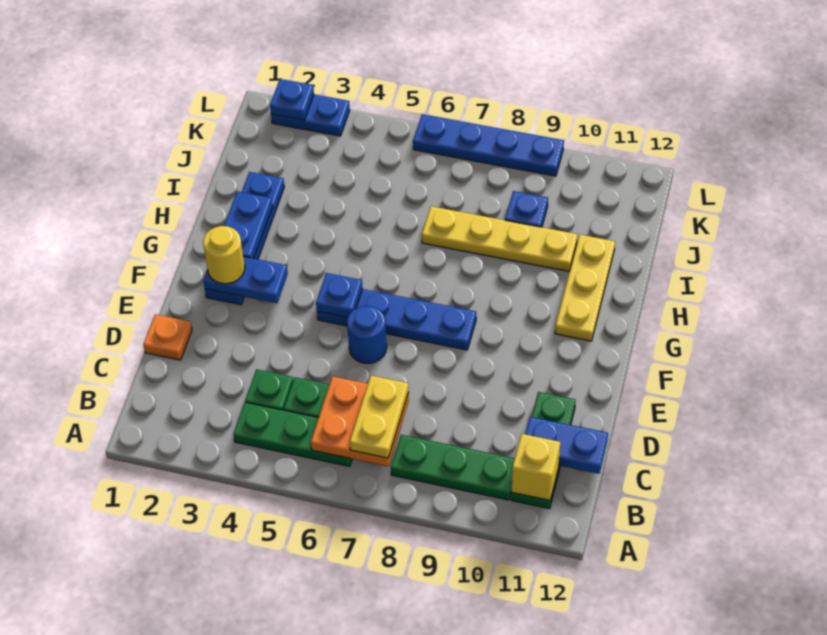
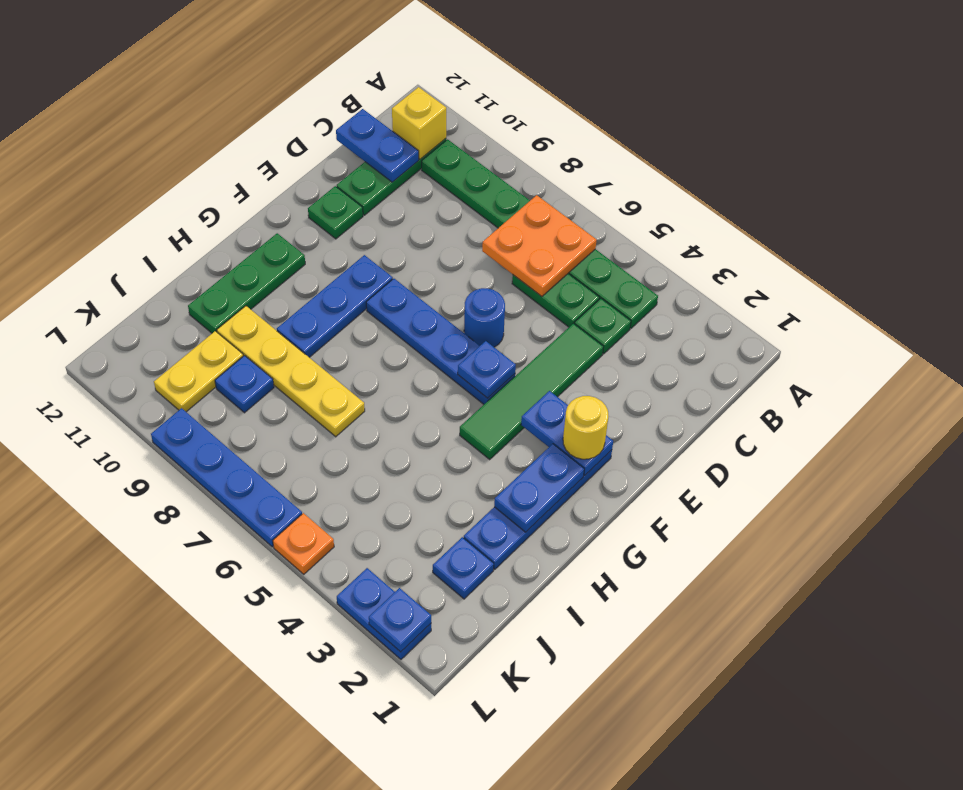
yellow 1x2 plate [350,376,409,458] -> yellow 1x2 plate moved to [154,331,243,412]
orange 1x1 plate [143,314,192,360] -> orange 1x1 plate moved to [273,513,334,574]
none -> green 1x4 tile [460,323,603,459]
none -> green 1x1 plate [308,186,363,239]
none -> blue 1x3 plate [277,255,393,357]
yellow 1x3 plate [555,235,615,341] -> green 1x3 plate [188,233,305,333]
none -> blue 1x1 plate [433,537,494,599]

